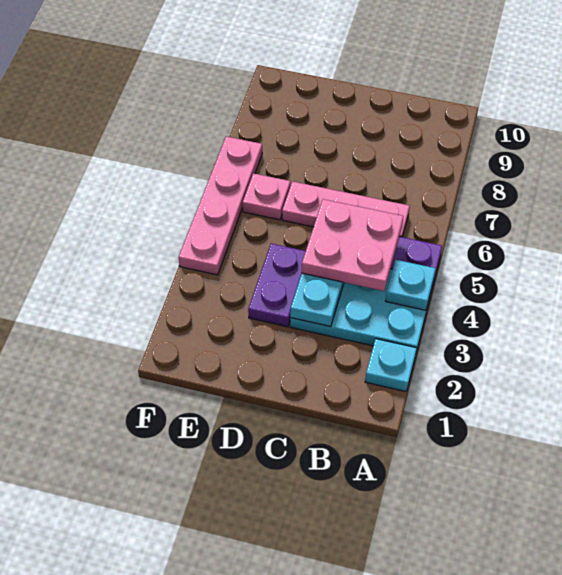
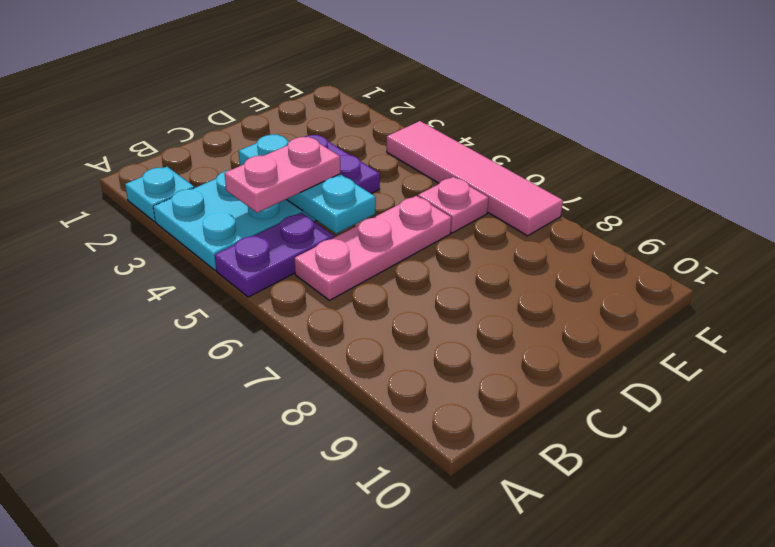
cyan 1x1 plate [386,260,436,310] -> none
pink 2x2 plate [302,199,403,291] -> pink 1x2 plate [225,137,340,213]
pink 1x4 plate [179,137,262,275] -> pink 1x4 tile [387,121,563,236]

